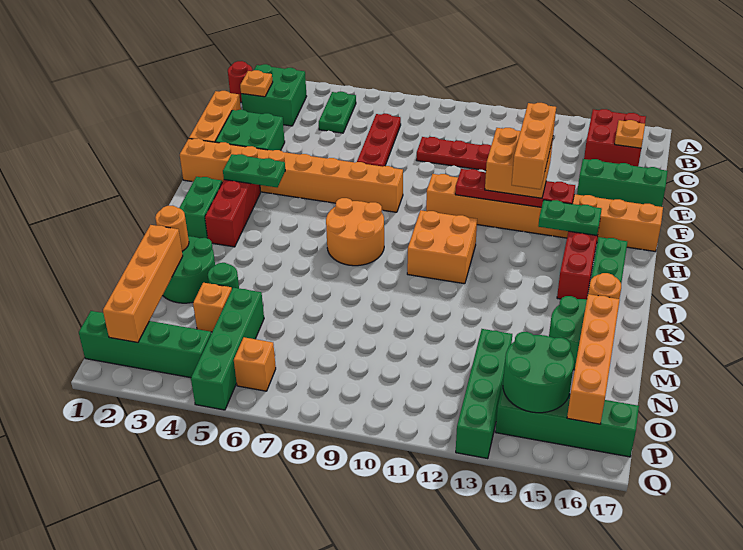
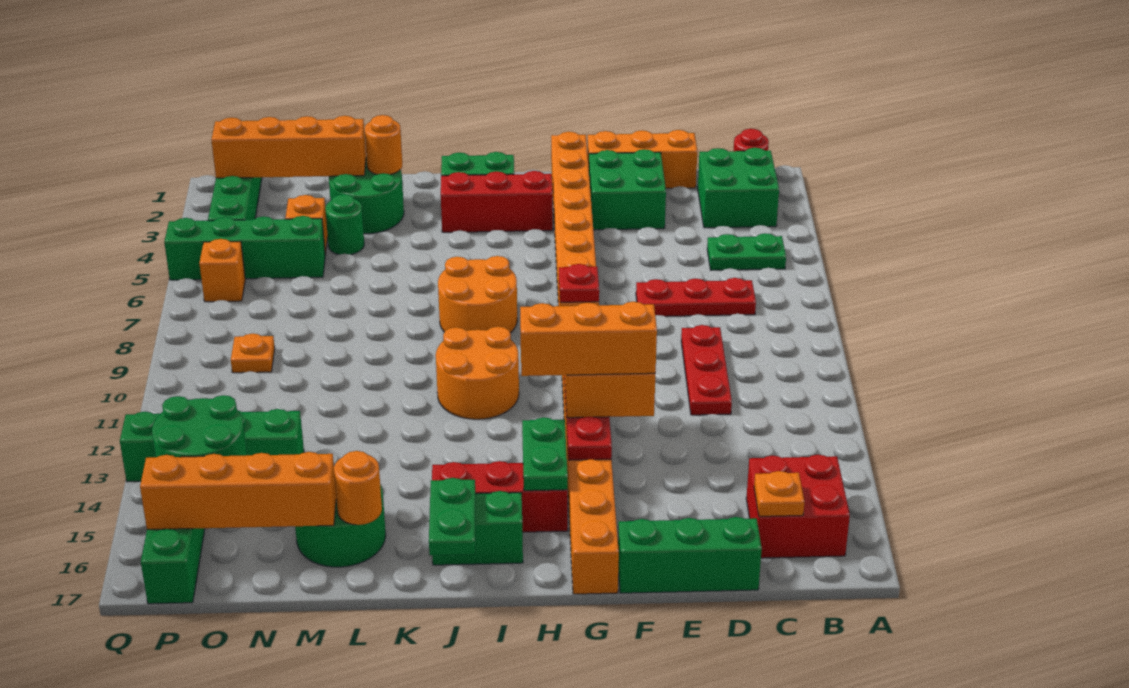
orange 1x1 plate [240,70,273,97] -> orange 1x1 plate moved to [231,334,275,373]
green 1x3 brick [577,159,668,207] -> green 1x3 brick turned to [618,517,762,593]
none -> red 1x1 plate [559,264,599,302]
green 1x2 plate [223,154,285,187] -> green 1x2 plate moved to [429,478,475,555]
orange 2x2 brick [407,210,477,284] -> orange 2x2 round brick [436,327,519,419]

